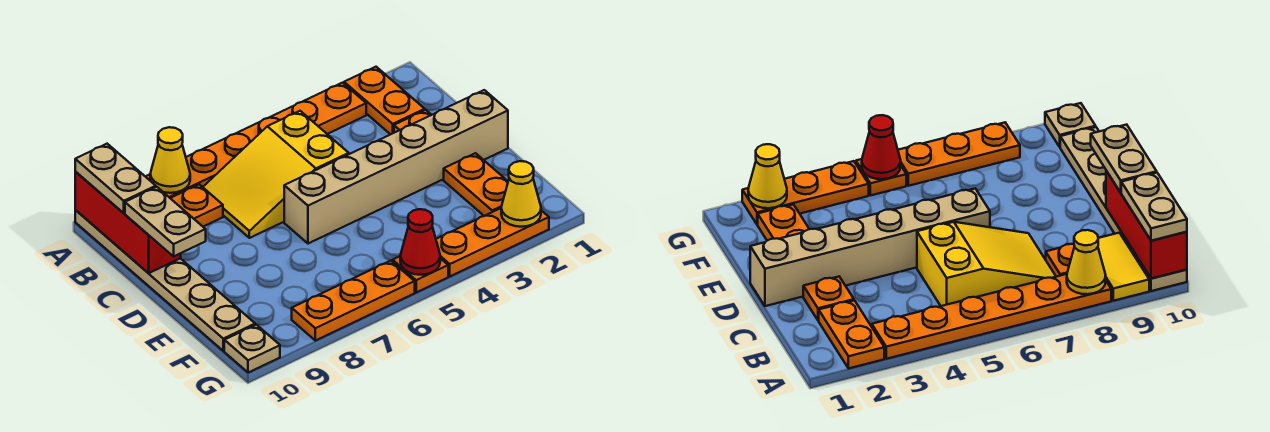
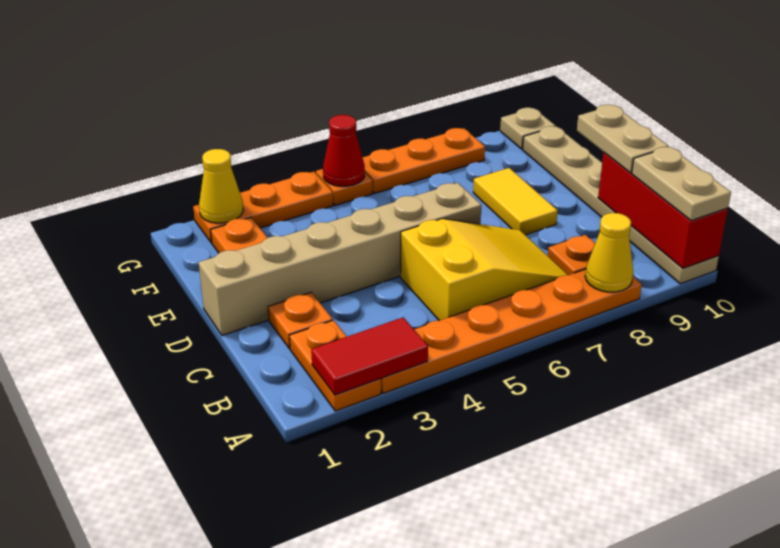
none -> red 1x2 tile [311,318,428,395]
yellow 1x2 tile [1098,233,1149,301] -> yellow 1x2 tile moved to [473,168,558,235]

